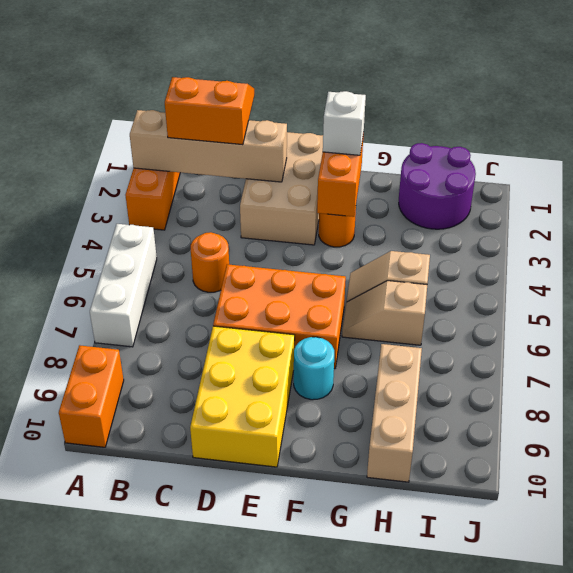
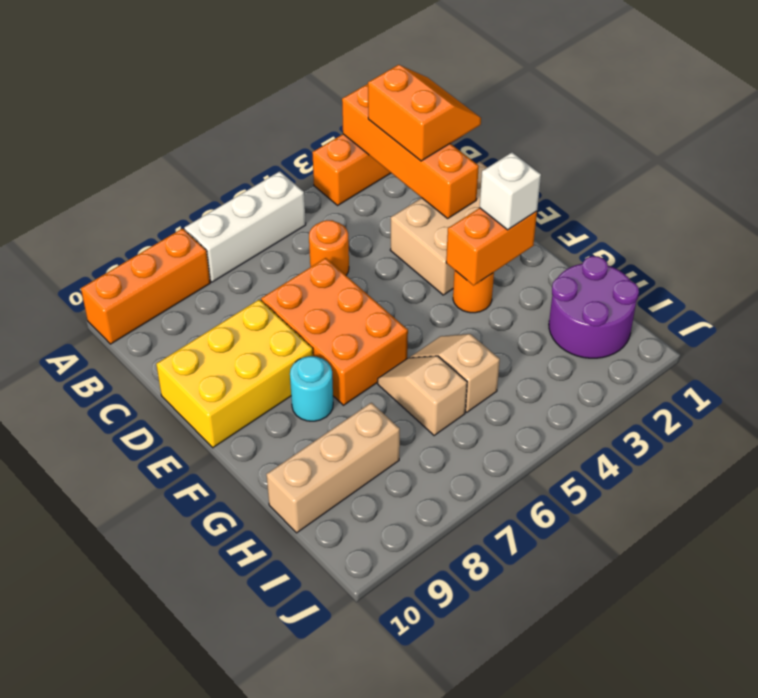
tan 1x4 brick [130,110,287,182] -> orange 1x4 brick [342,84,479,218]
orange 1x2 brick [59,345,124,447] -> orange 1x3 brick [81,229,210,344]

